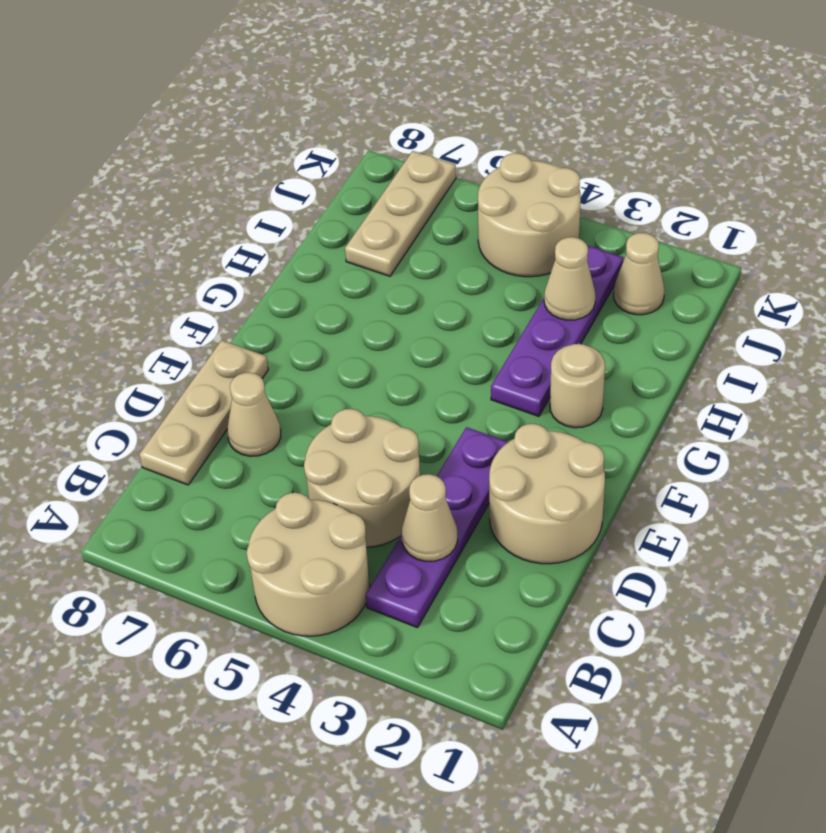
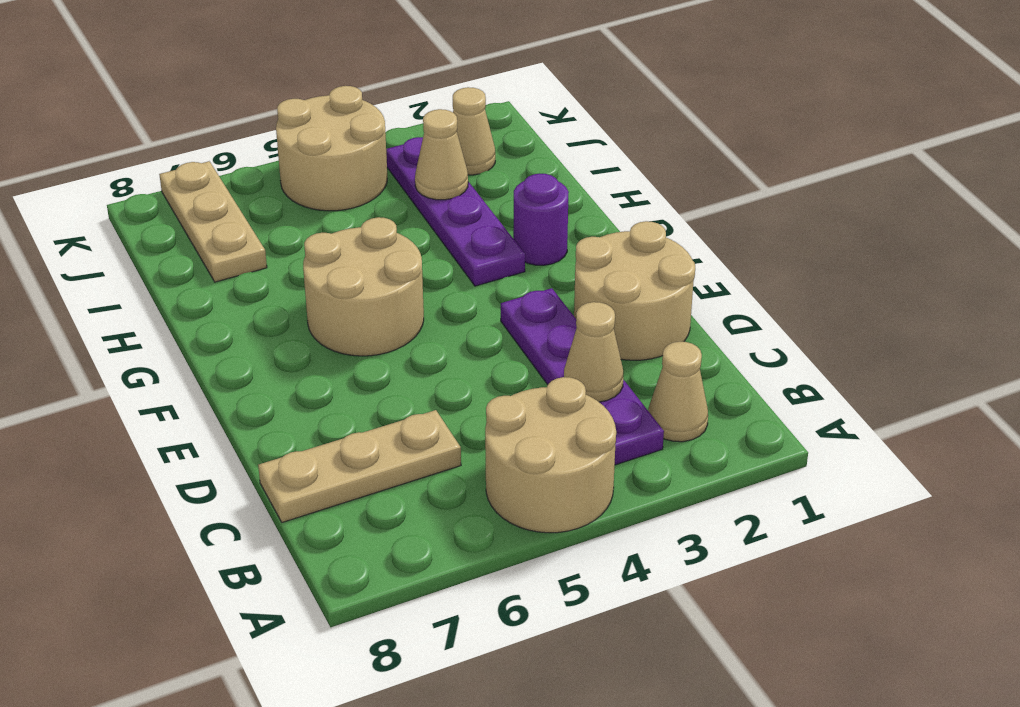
tan 2x2 round brick [304,409,420,547] -> tan 2x2 round brick moved to [303,217,424,356]
tan 1x3 plate [139,340,268,485] -> tan 1x3 plate turned to [258,410,461,522]
tan 1x1 cone [227,372,281,456] -> tan 1x1 cone moved to [648,342,708,442]
tan 1x1 round brick [550,344,605,428] -> purple 1x1 round brick [513,174,569,265]

